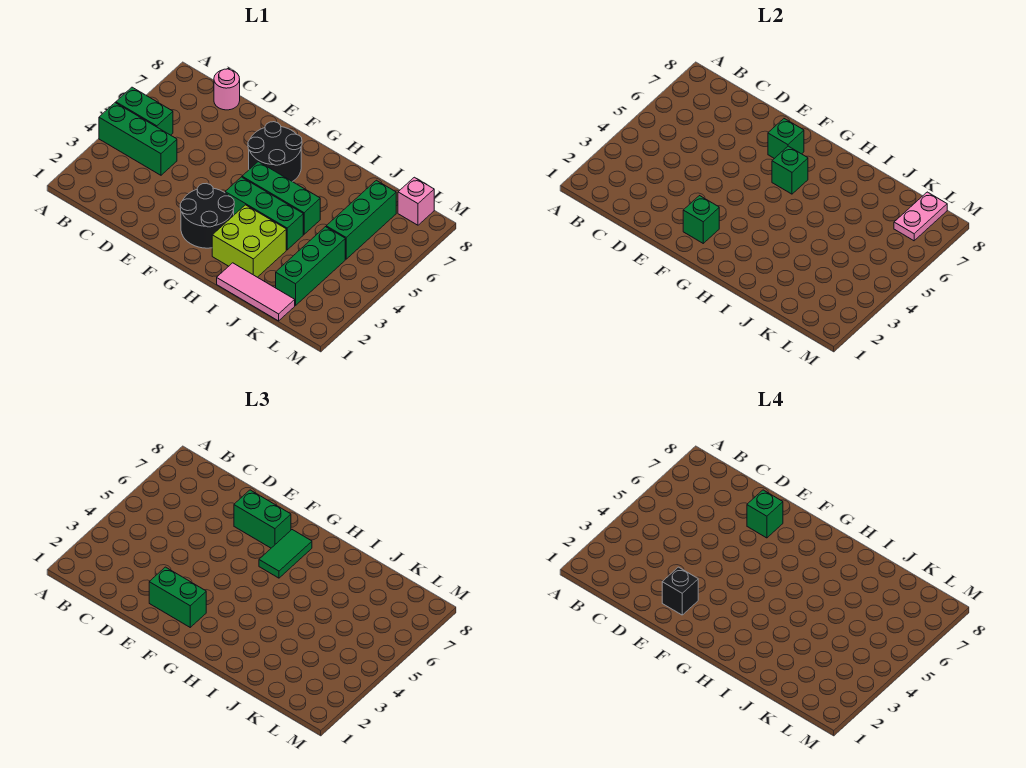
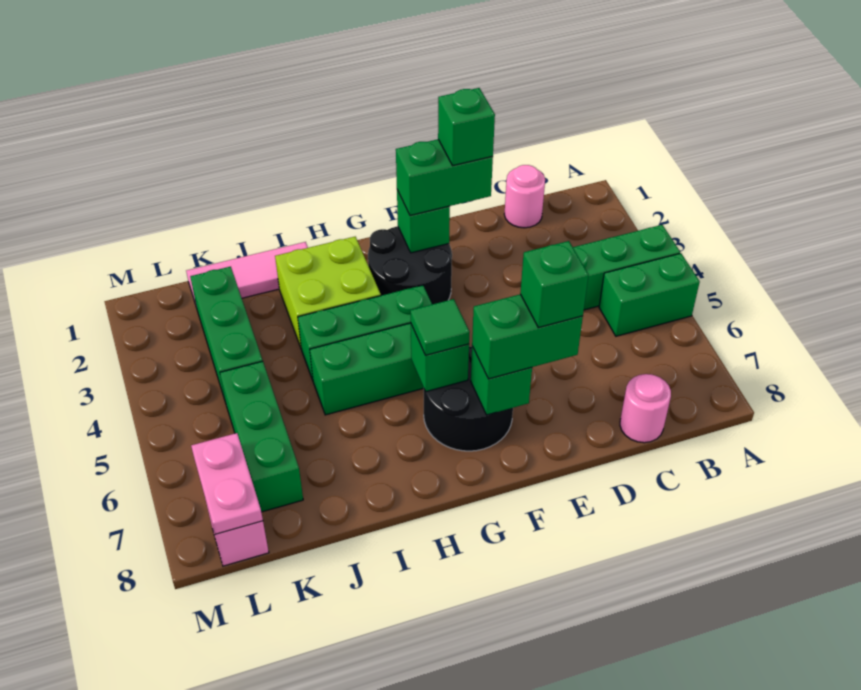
none -> pink 1x1 round brick [504,165,545,228]
black 1x1 brick [662,567,698,615] -> green 1x1 brick [438,88,495,166]
green 1x2 tile [259,530,312,578] -> green 1x1 tile [410,299,470,355]

